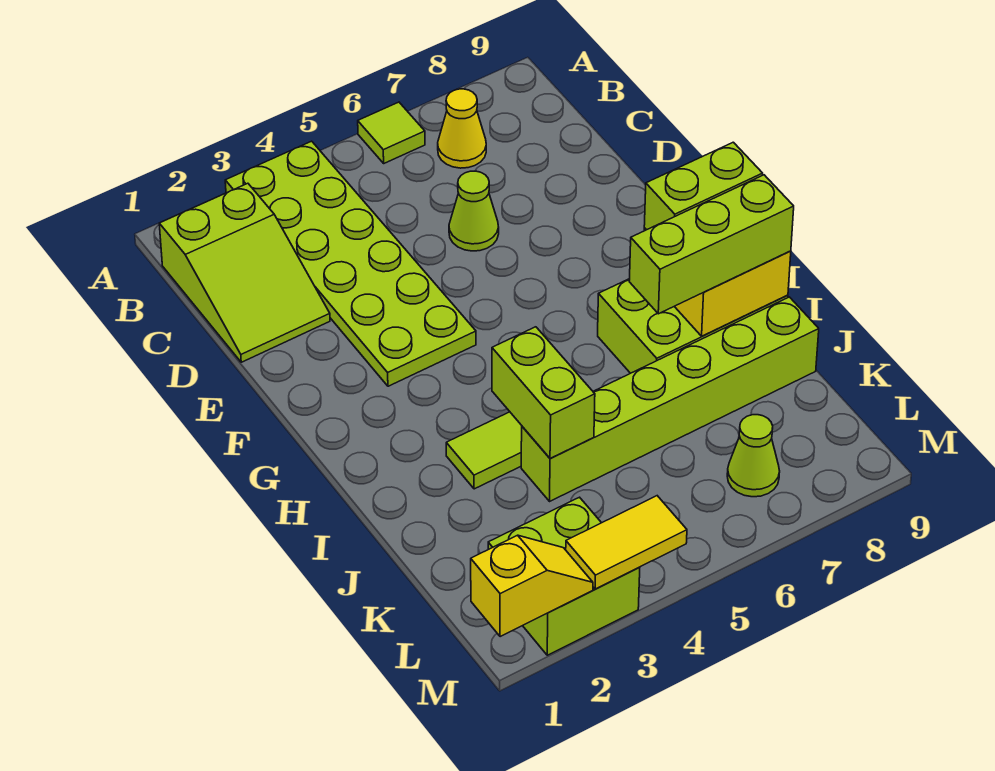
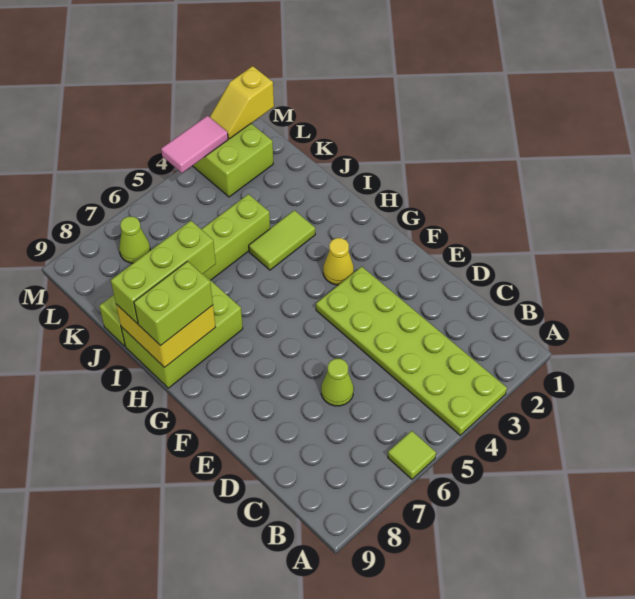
lime 2x3 slope [159,183,330,362] -> none
yellow 1x1 cone [438,89,486,168] -> yellow 1x1 cone moved to [323,238,354,285]
lime 1x2 brick [492,327,595,458] -> none
yellow 1x2 tile [566,496,687,589] -> pink 1x2 tile [161,116,228,173]

